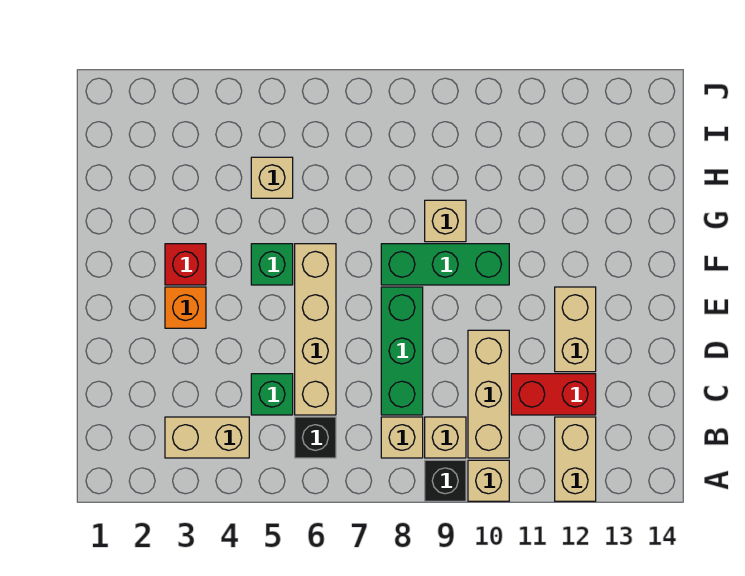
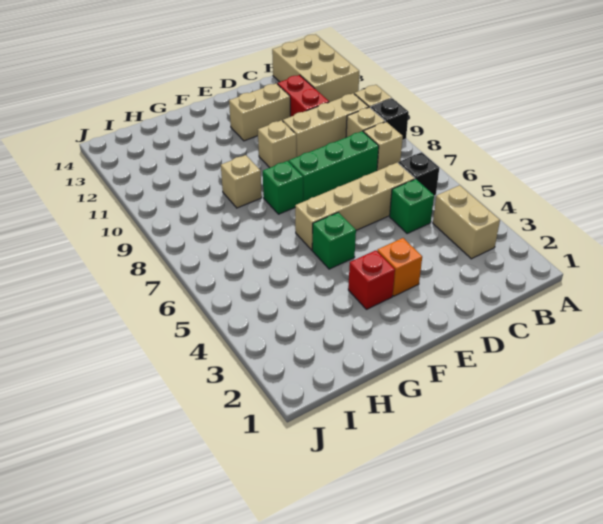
tan 1x2 brick [555,417,596,501] -> tan 2x3 brick [272,34,359,102]
green 1x3 brick [381,244,509,285] -> green 1x1 brick [263,161,303,214]
tan 1x1 brick [251,157,293,198] -> tan 1x1 brick moved to [258,120,296,168]

